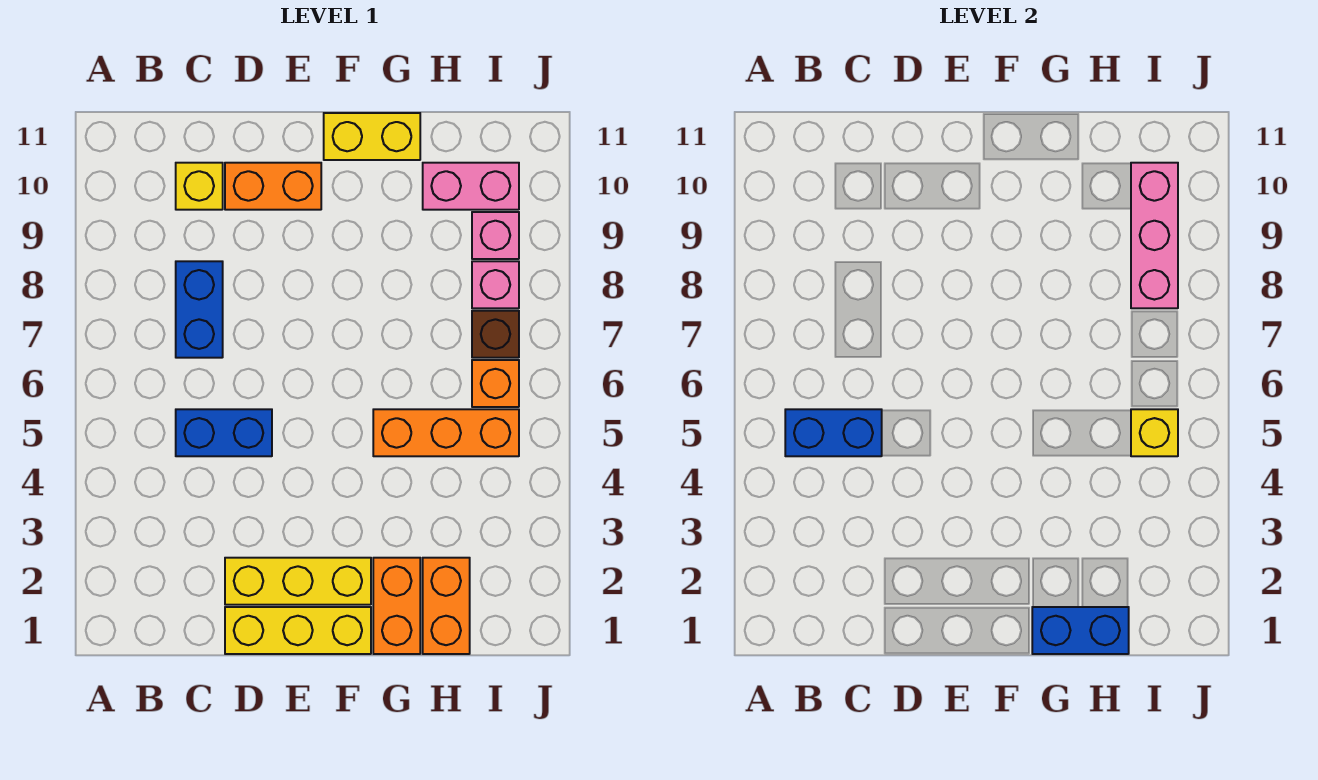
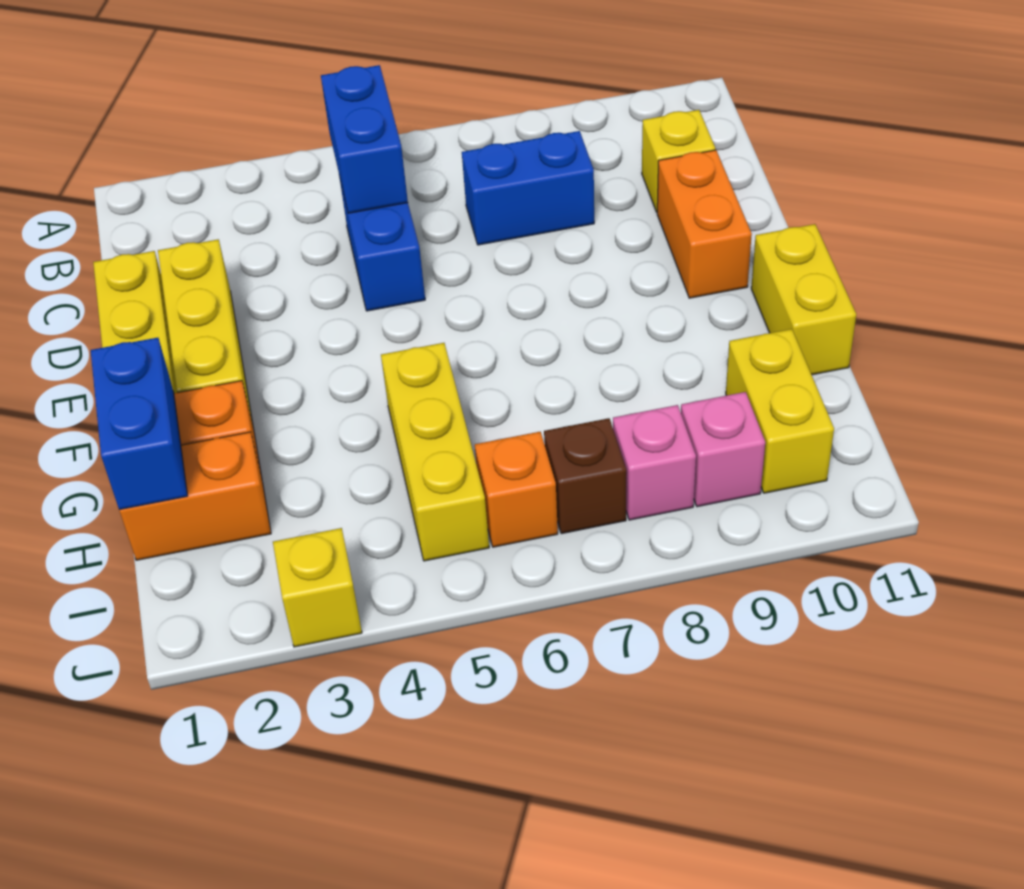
orange 1x3 brick [373,409,519,456] -> yellow 1x3 brick [381,343,489,561]
pink 1x2 brick [423,163,519,210] -> yellow 1x2 brick [726,329,834,493]
yellow 1x1 brick [1131,409,1178,456] -> yellow 1x1 brick moved to [273,528,362,647]
pink 1x3 brick [1131,163,1178,308] -> none

